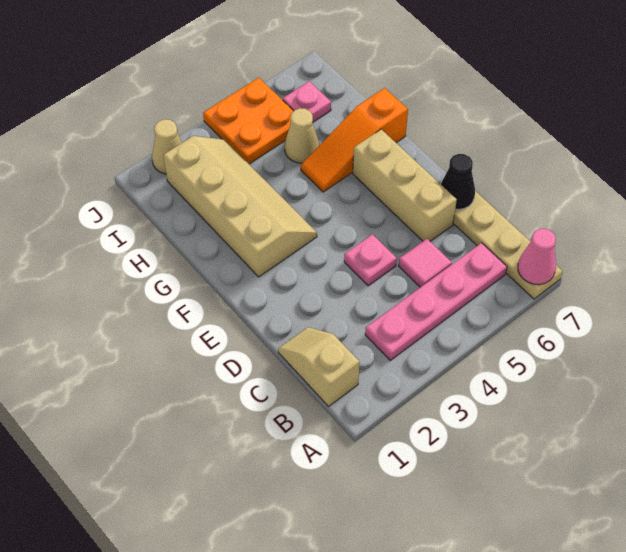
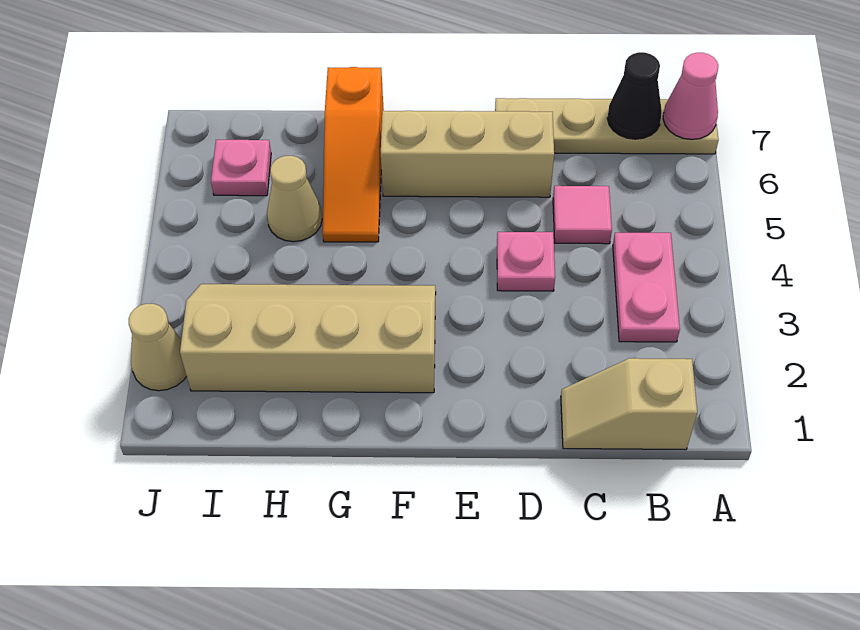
pink 1x4 plate [365,243,507,360] -> pink 1x2 plate [613,233,680,342]
black 1x1 cone [441,154,475,210] -> black 1x1 cone moved to [607,52,662,139]
orange 2x2 plate [203,78,293,164] -> none

